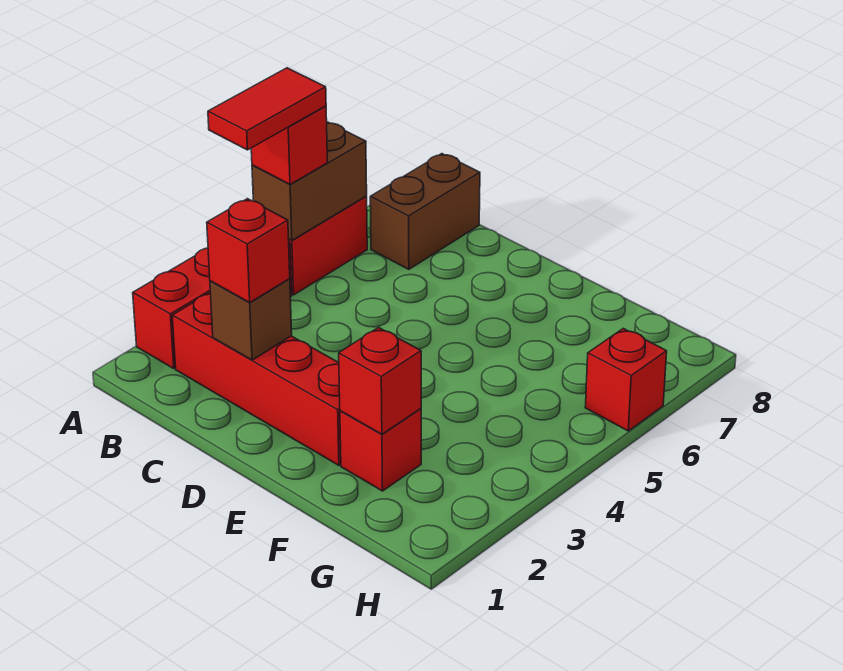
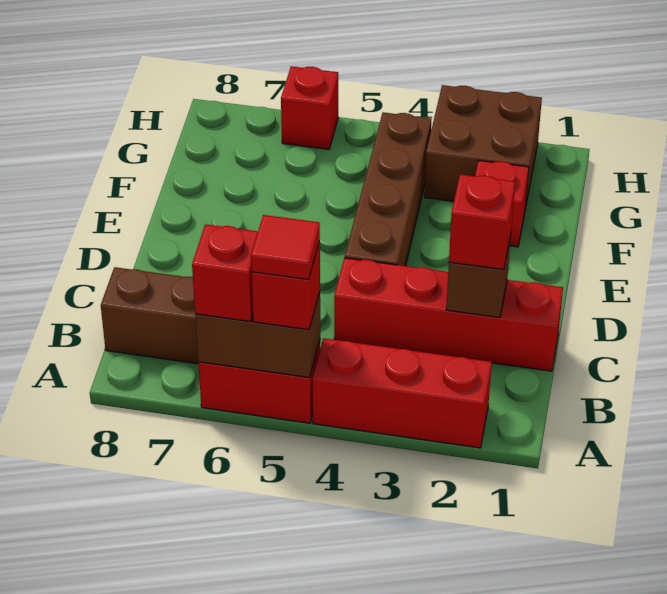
red 1x2 tile [208,68,326,150] -> red 1x1 tile [251,215,320,279]
red 1x4 brick [172,293,341,465] -> red 1x4 brick turned to [334,258,563,371]
none -> brown 1x4 brick [345,112,431,266]
red 1x1 brick [339,328,421,434] -> red 1x1 brick moved to [192,224,258,321]
none -> brown 2x2 brick [424,85,542,209]

